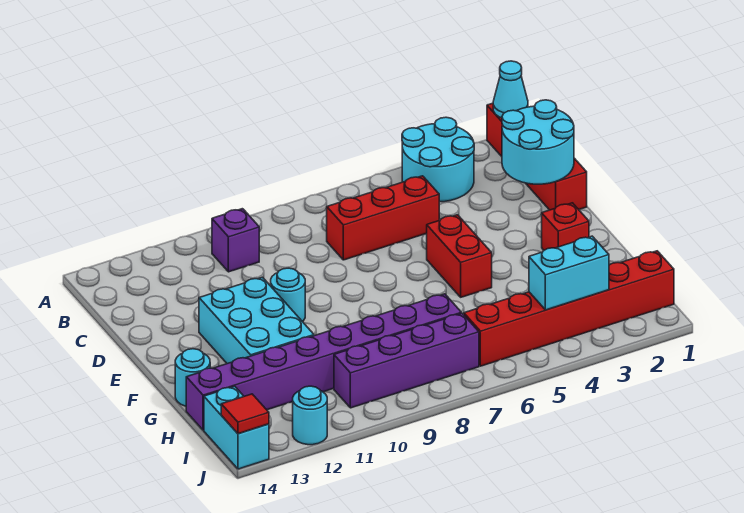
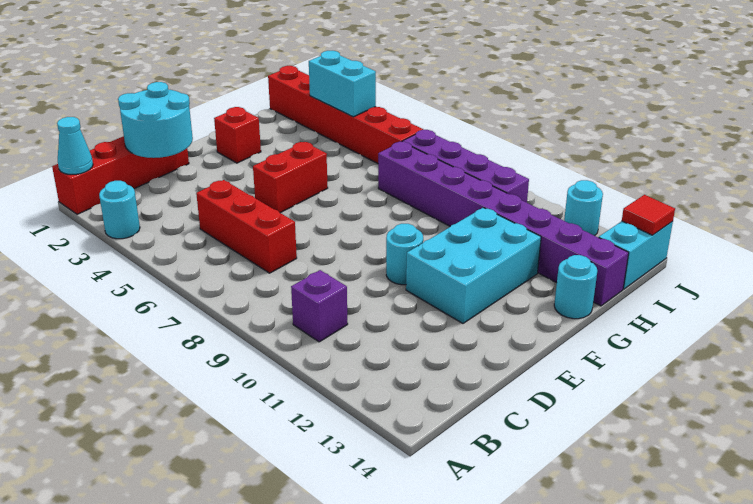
cyan 2x2 round brick [402,117,474,202] -> cyan 1x1 round brick [99,181,140,239]

